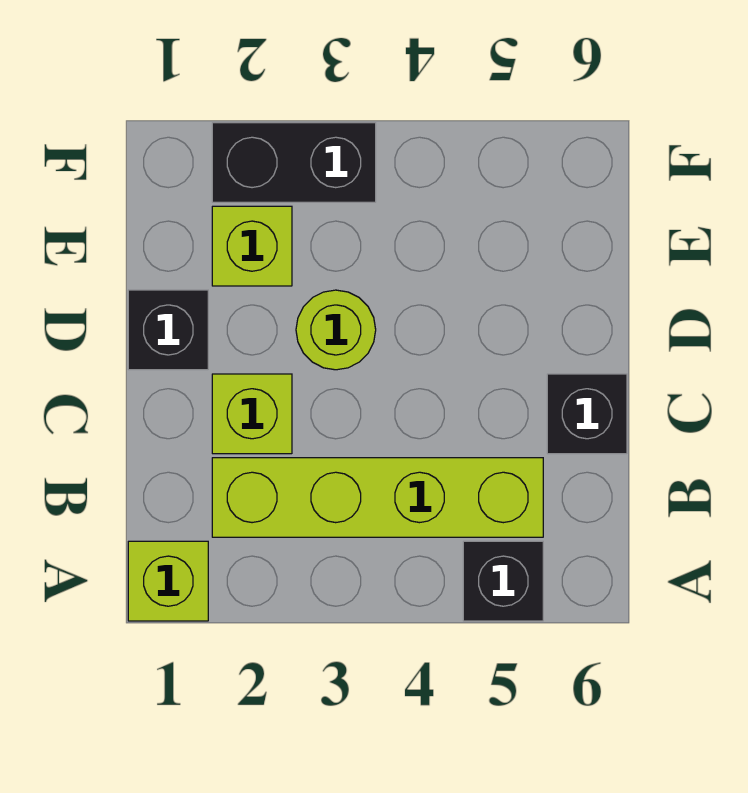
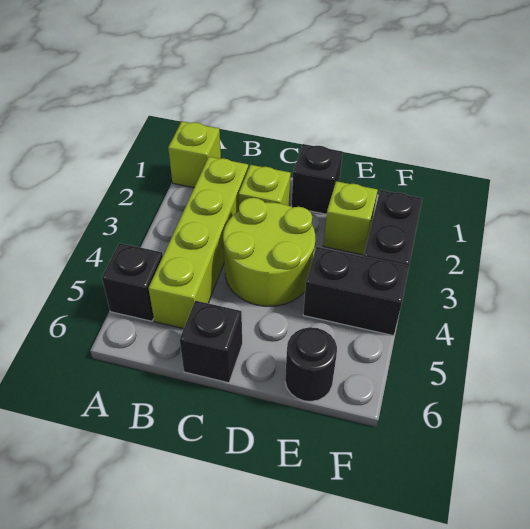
lime 1x1 round brick [296,290,376,370] -> lime 2x2 round brick [223,198,315,306]
none -> black 1x2 brick [303,247,409,336]
none -> black 1x1 round brick [285,327,337,402]

